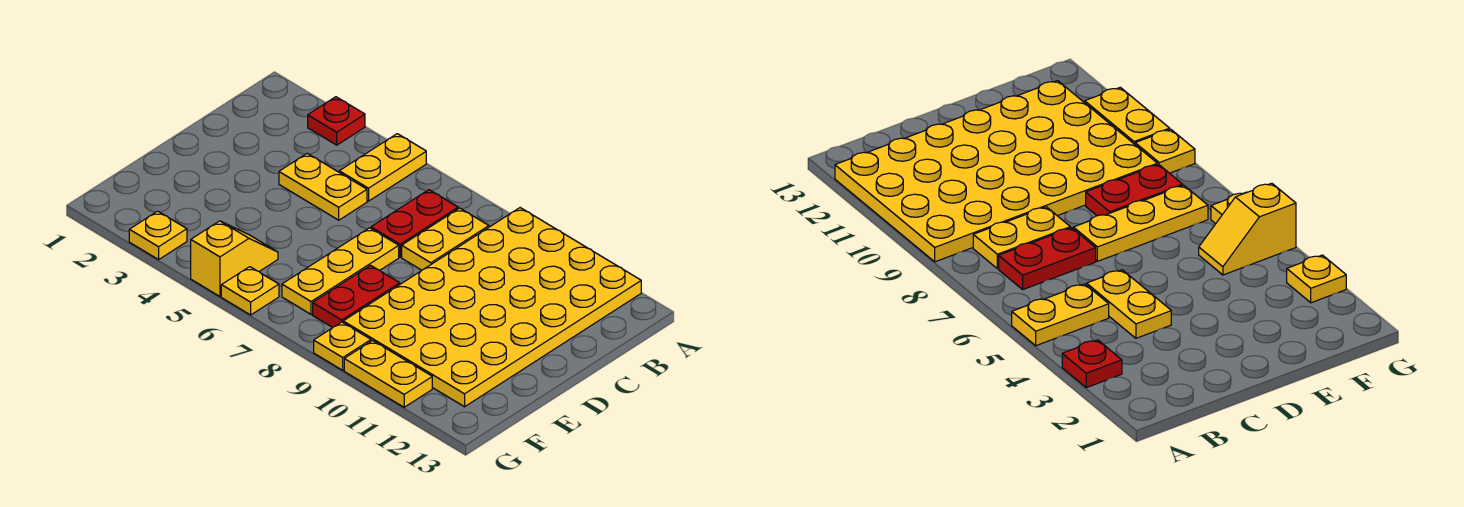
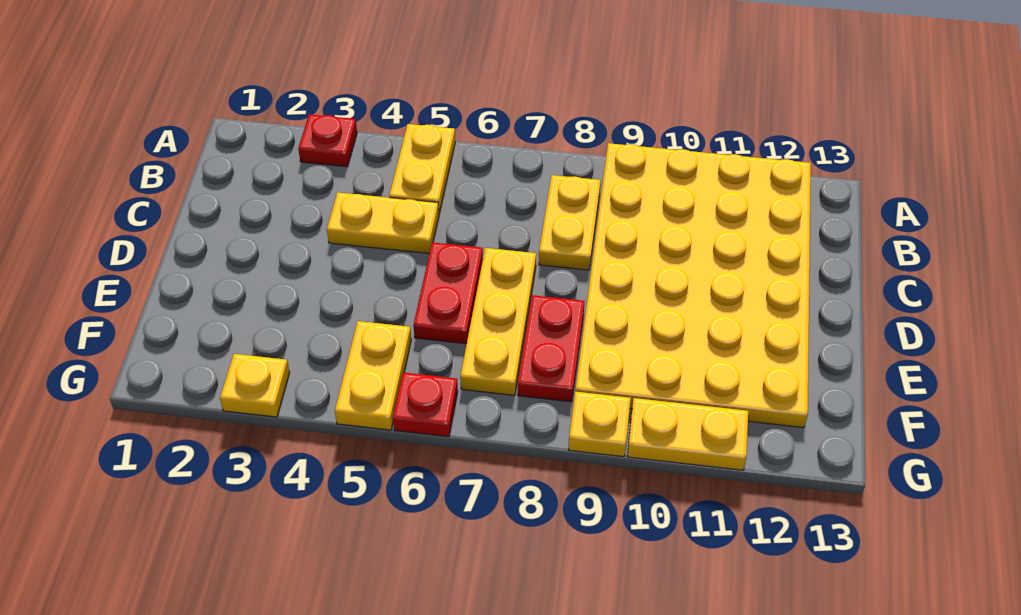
red 1x2 plate [371,190,458,257] -> red 1x2 plate moved to [413,242,483,344]
yellow 1x2 slope [191,221,278,296] -> yellow 1x2 plate [335,321,411,430]
yellow 1x1 plate [221,267,279,315] -> red 1x1 plate [393,373,458,437]

